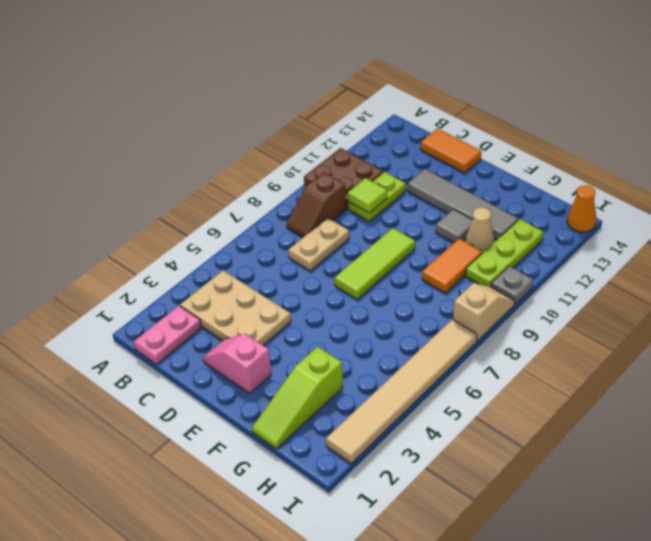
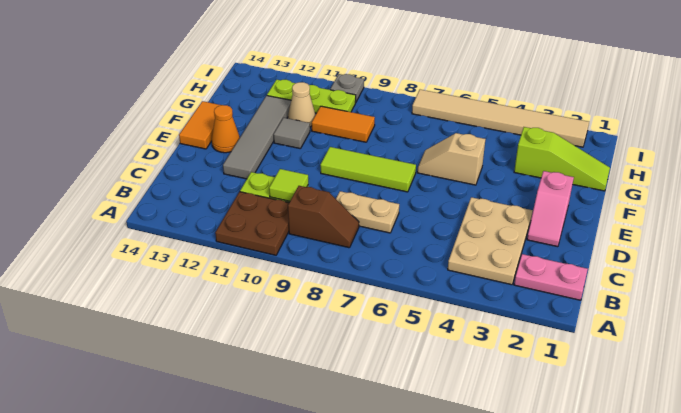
orange 1x2 tile [421,129,481,173] -> orange 1x2 tile moved to [179,101,221,149]
tan 1x2 slope [453,283,515,341] -> tan 1x2 slope moved to [417,133,485,185]
orange 1x1 cone [567,185,596,232] -> orange 1x1 cone moved to [212,105,240,153]

